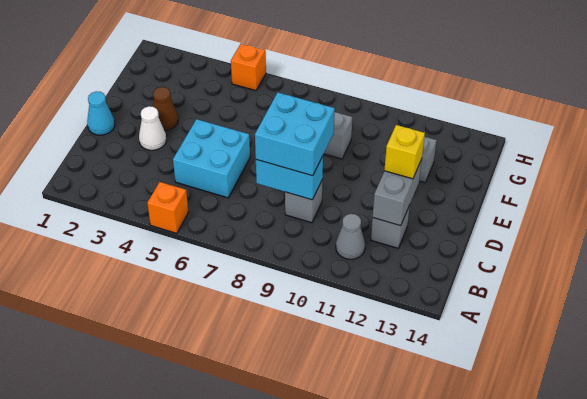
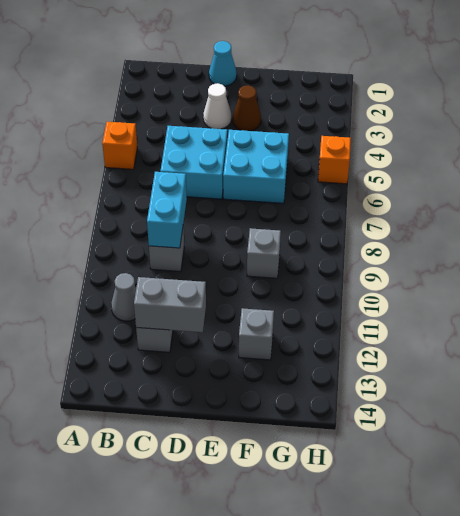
cyan 2x2 brick [255,92,335,176] -> cyan 2x2 brick moved to [223,130,289,203]
yellow 1x1 brick [384,125,425,179] -> none

